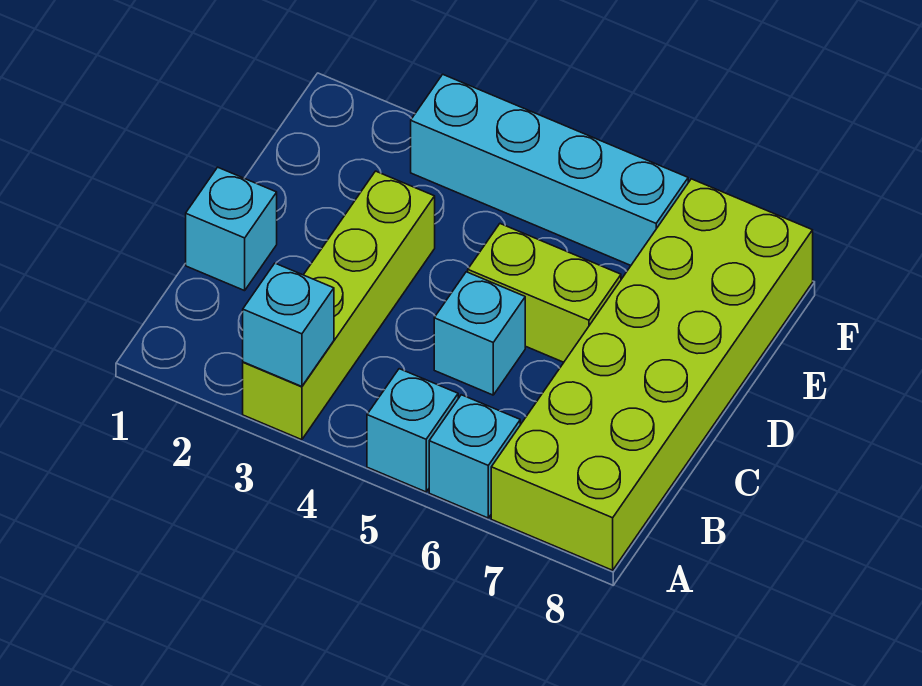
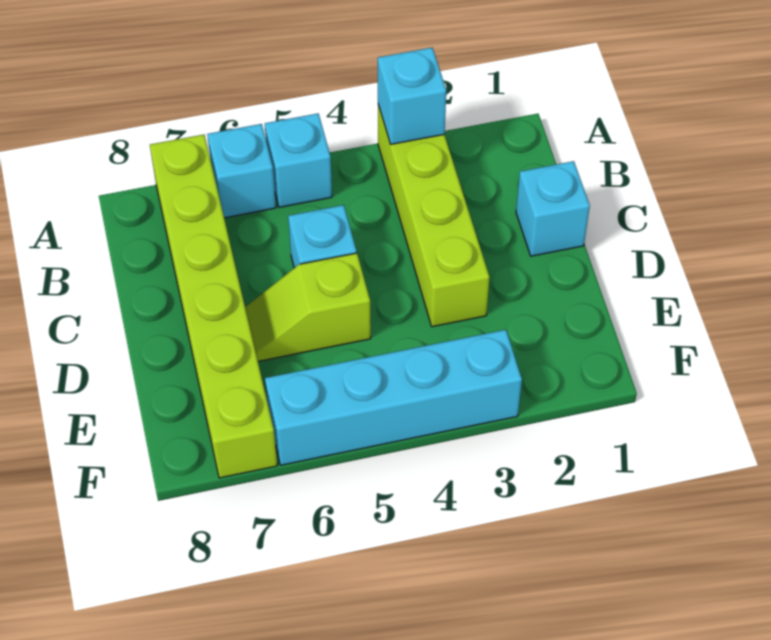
lime 2x6 brick [491,179,813,570] -> lime 1x6 brick [150,135,277,478]
lime 1x2 brick [468,224,621,362] -> lime 1x2 slope [245,253,371,361]

